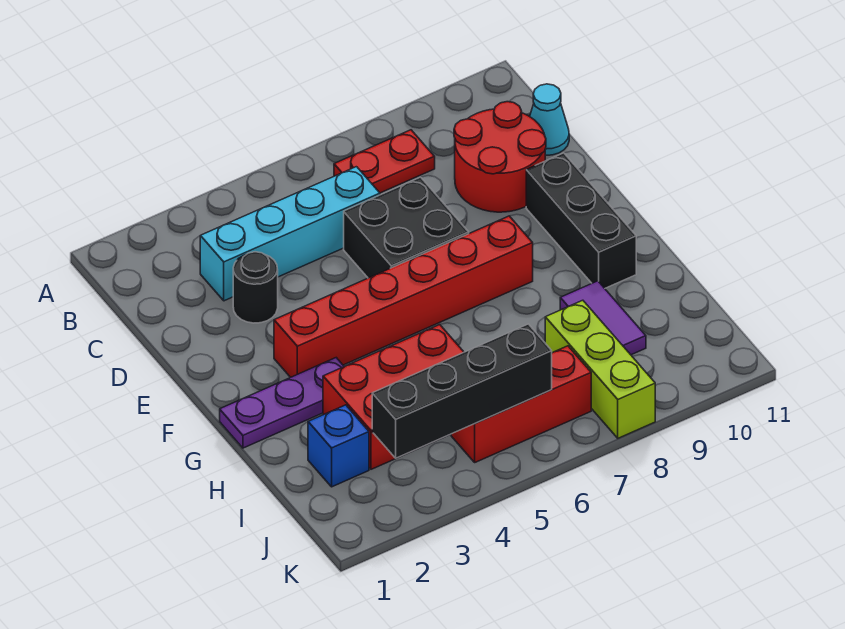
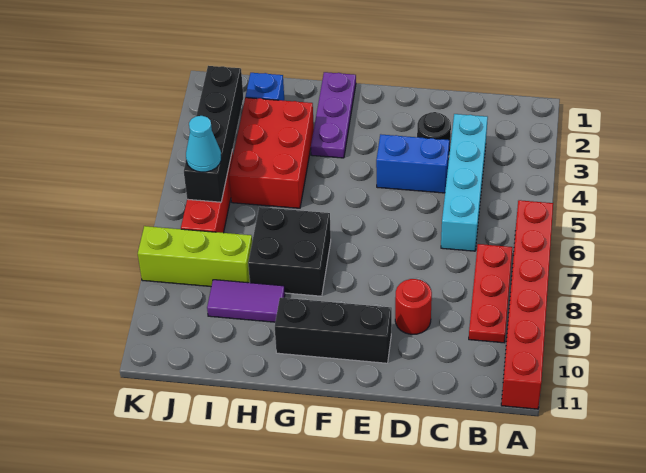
red 1x2 plate [334,130,435,193] -> red 1x3 plate [469,244,512,343]
red 2x2 round brick [454,102,546,212] -> red 1x1 round brick [395,279,432,334]
cyan 1x1 cone [530,84,569,155] -> cyan 1x1 cone moved to [186,116,221,172]
none -> blue 1x2 brick [376,134,449,193]
black 2x2 brick [344,177,469,278] -> black 2x2 brick moved to [248,207,331,296]
red 1x6 brick [274,216,533,377] -> red 1x6 brick moved to [501,200,553,409]

